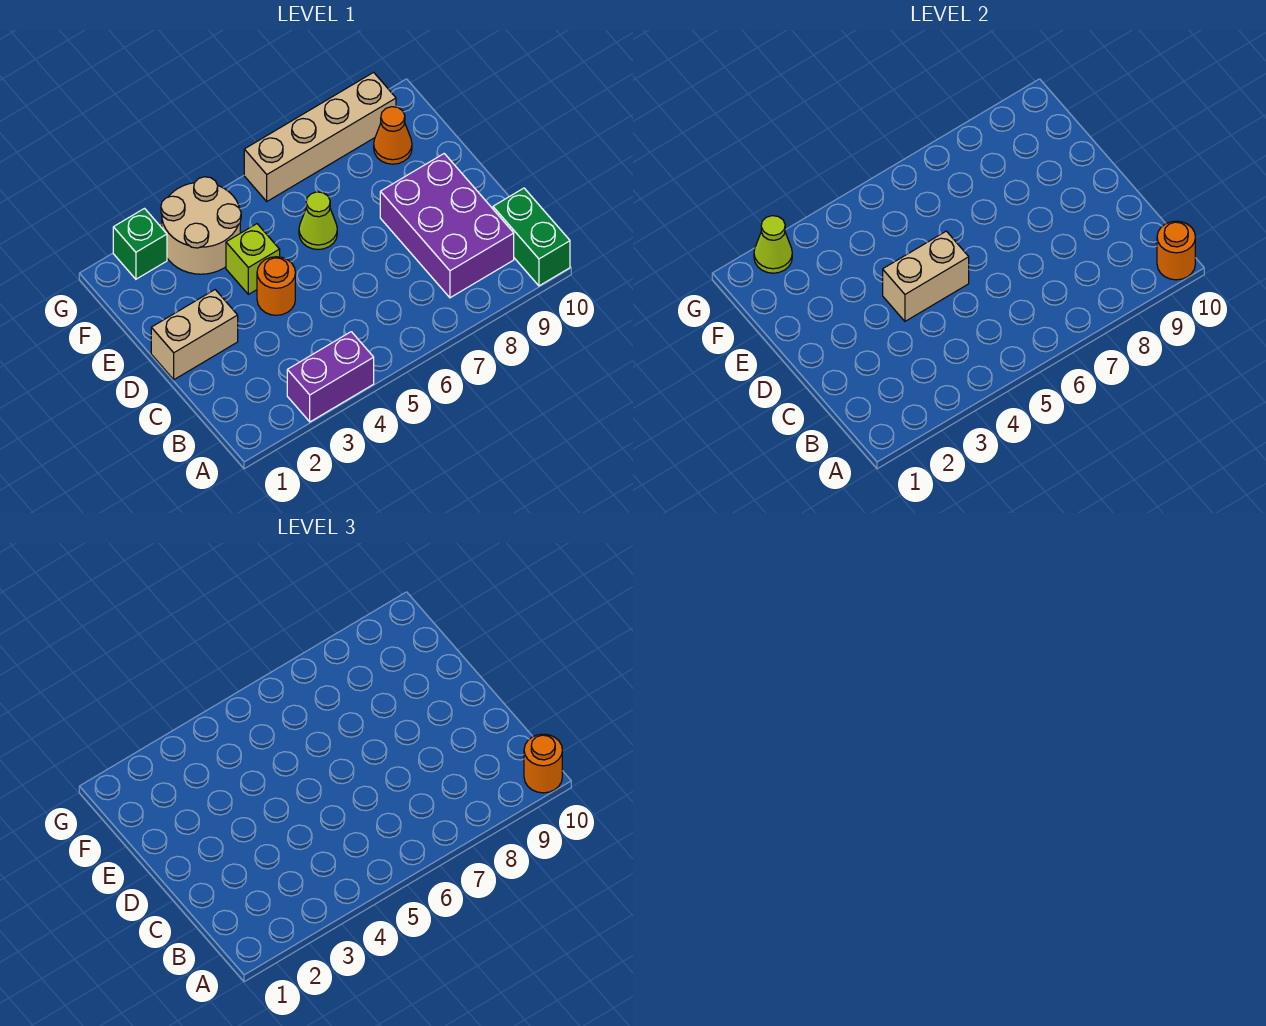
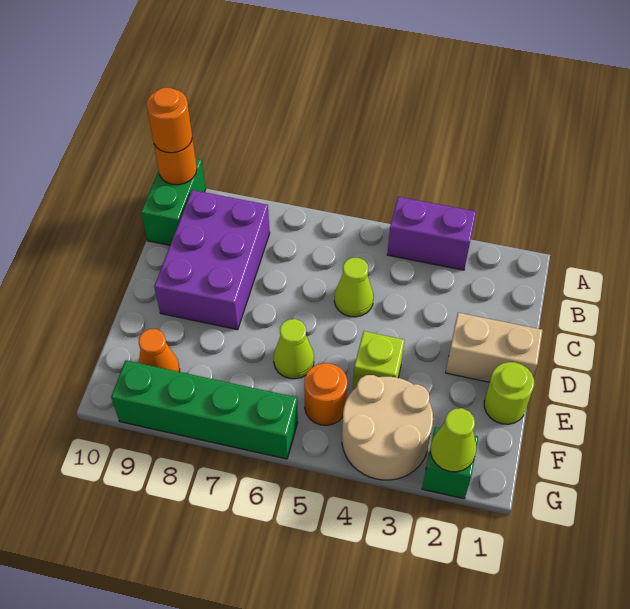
none -> lime 1x1 cone [334,258,374,317]
orange 1x1 round brick [257,257,295,315] -> orange 1x1 round brick moved to [304,363,347,425]
tan 1x2 brick [883,231,969,321] -> none
none -> lime 1x1 round brick [484,362,534,424]
tan 1x4 brick [244,72,396,201] -> green 1x4 brick [111,360,298,459]

